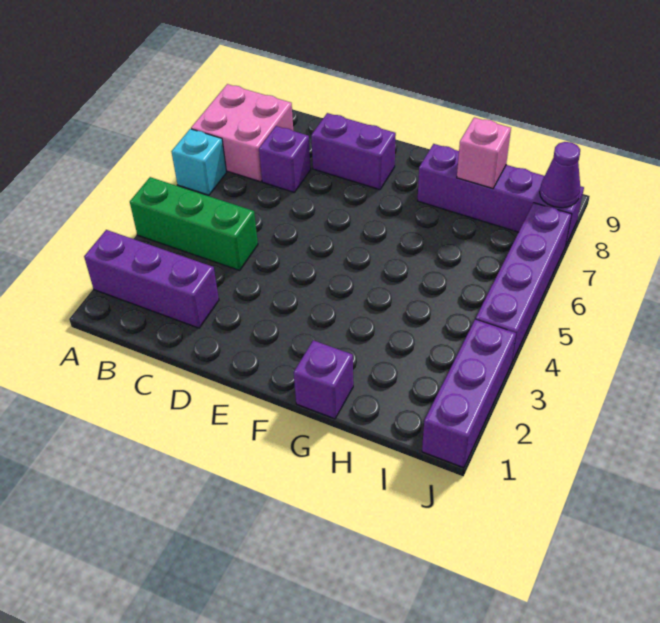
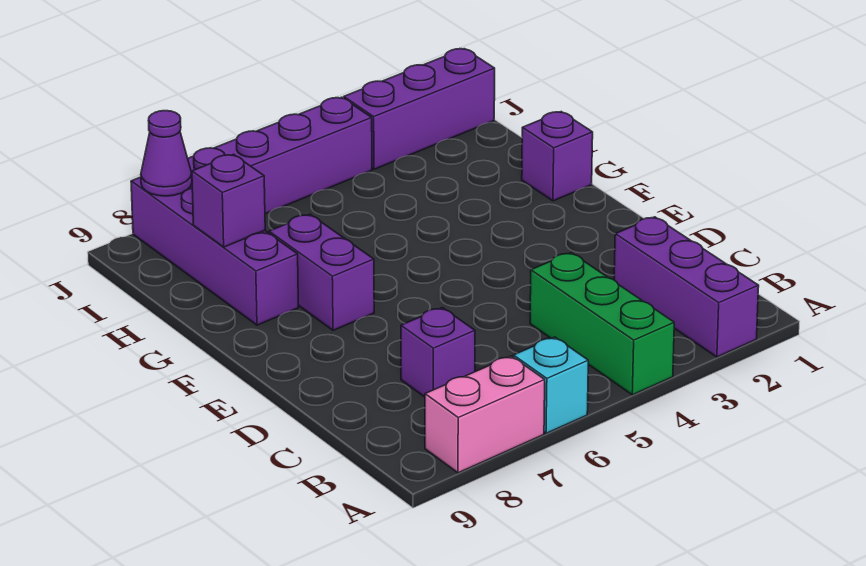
pink 2x2 brick [191,84,293,182] -> pink 1x2 brick [425,356,545,473]
purple 1x2 brick [311,113,396,190] -> purple 1x2 brick moved to [269,214,374,330]
pink 1x1 brick [457,117,511,188] -> purple 1x1 brick [192,154,265,247]

